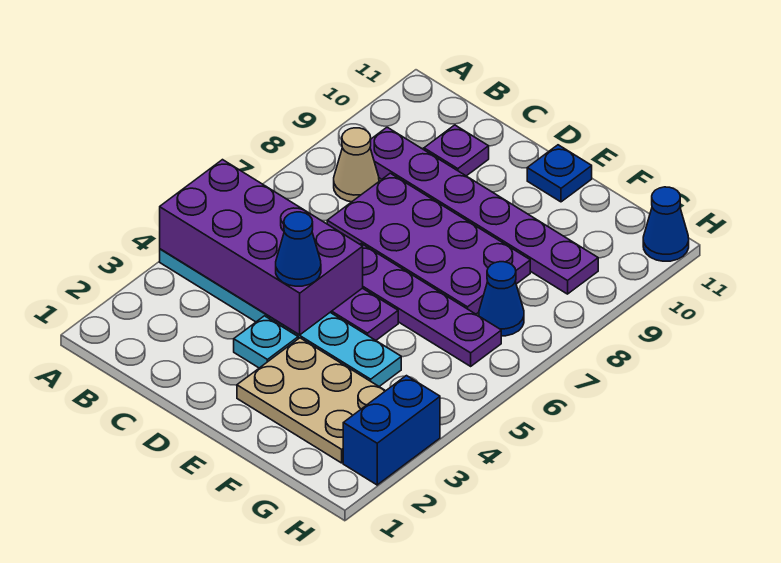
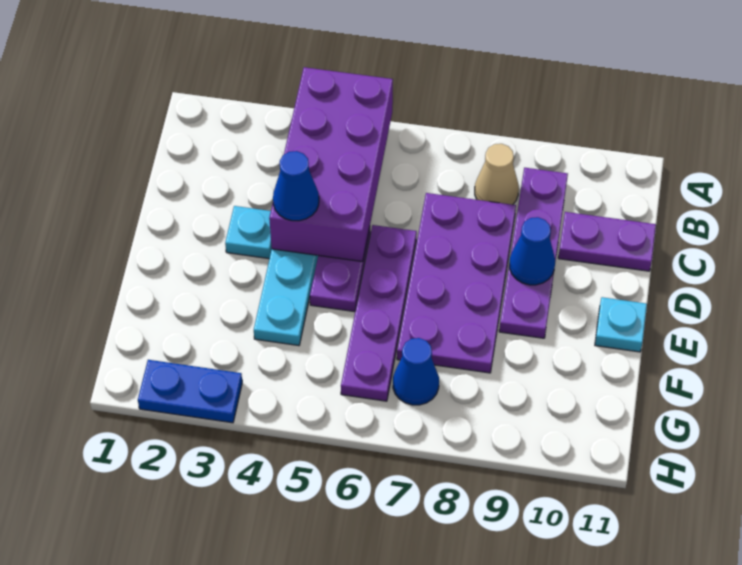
purple 1x6 plate [370,127,598,294] -> purple 1x4 plate [499,168,568,338]
purple 1x1 plate [424,125,489,176] -> purple 1x2 plate [558,212,656,271]
tan 2x3 plate [237,338,385,463] -> none
blue 1x1 plate [527,145,592,202] -> cyan 1x1 plate [595,297,647,352]
blue 1x2 brick [343,376,440,485] -> blue 1x2 plate [138,360,242,423]
blue 1x1 cone [643,187,689,261] -> blue 1x1 cone moved to [509,217,555,285]

